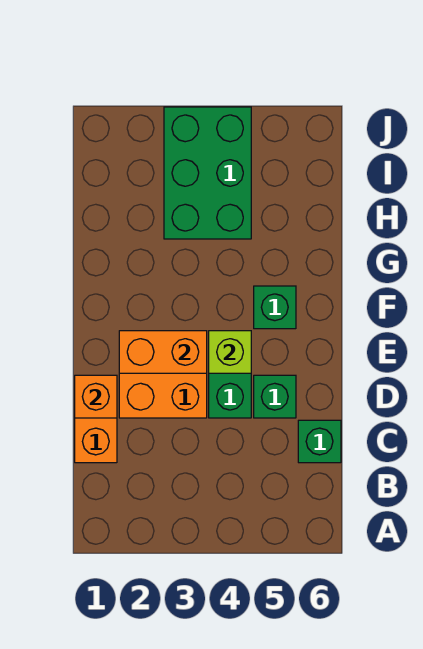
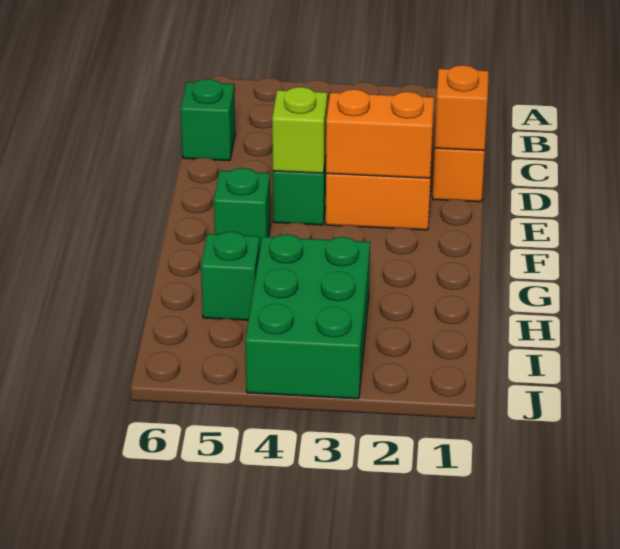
green 1x1 brick [254,375,296,418] -> green 1x1 brick moved to [201,232,260,320]

